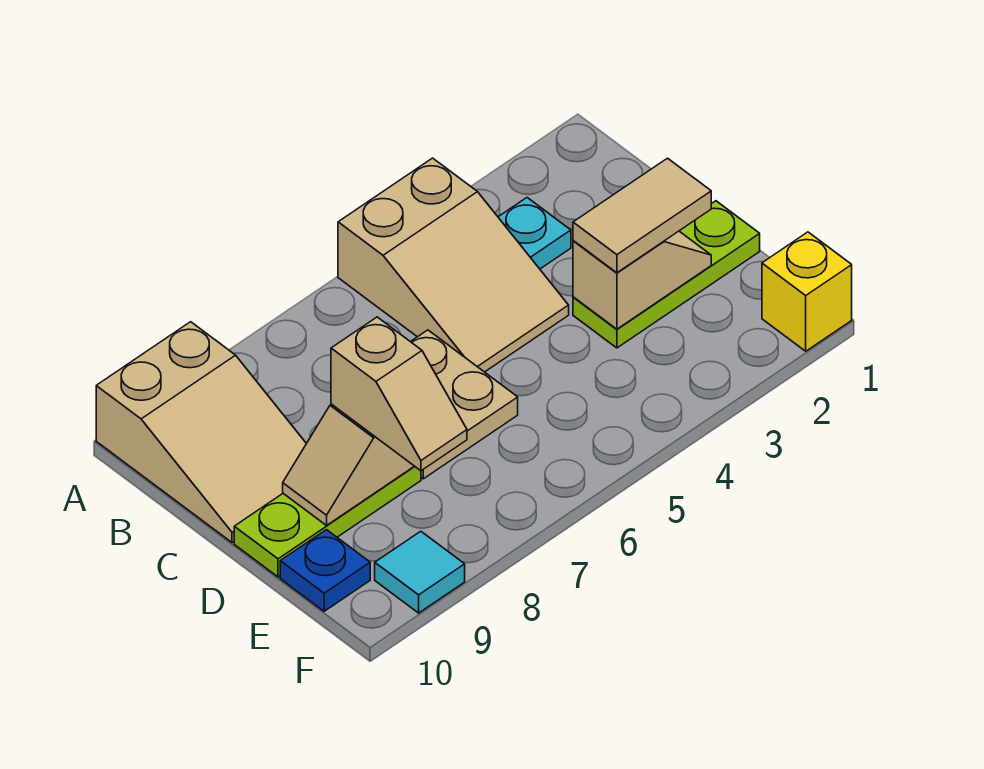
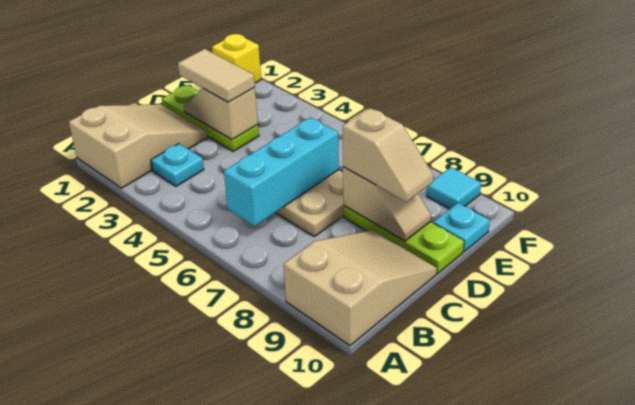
tan 2x3 slope [338,158,569,372] -> tan 2x3 slope moved to [69,104,207,188]
none -> cyan 1x3 brick [224,117,339,226]
tan 1x2 slope [331,317,467,471] -> tan 1x2 slope turned to [343,108,433,202]
blue 1x1 plate [280,530,370,611] -> cyan 1x1 plate [433,203,490,251]

